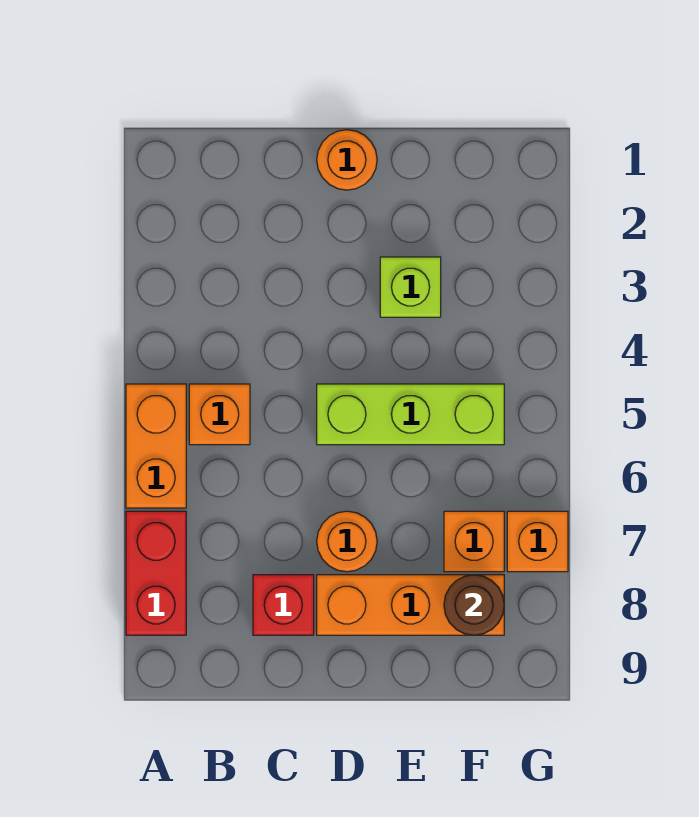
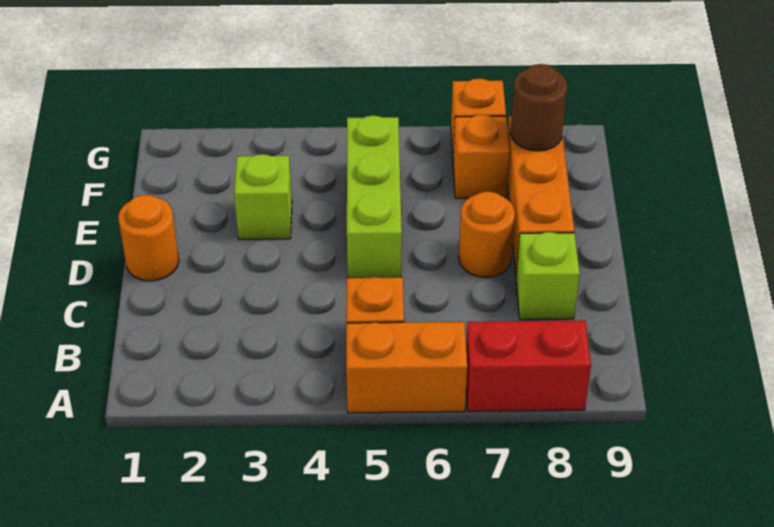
red 1x1 brick [253,575,314,635] -> lime 1x1 brick [516,232,580,320]

